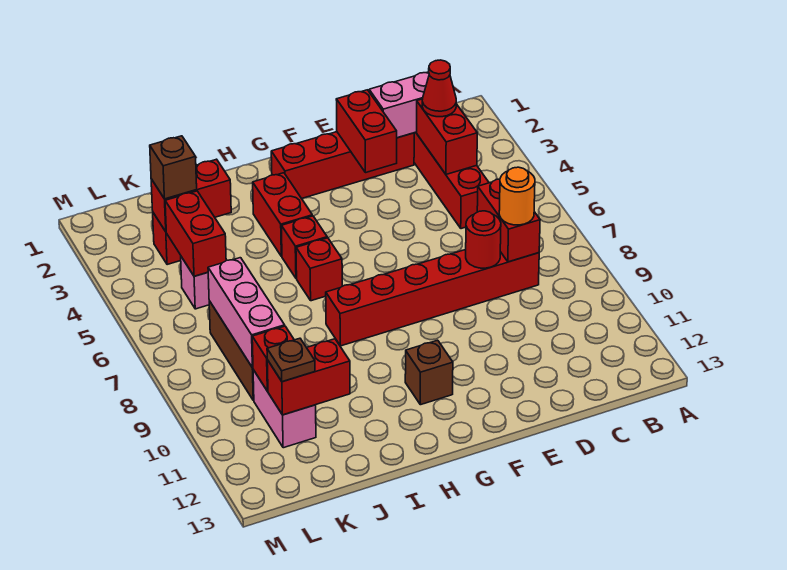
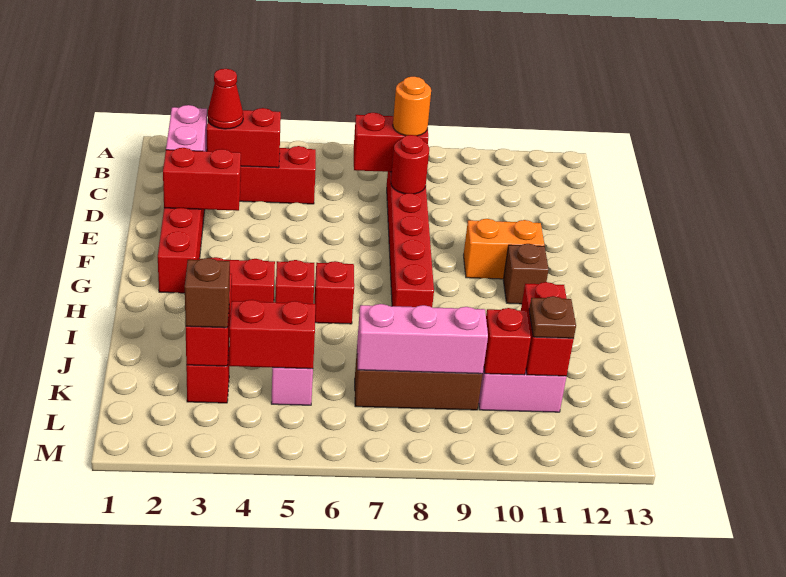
none -> orange 1x2 brick [464,219,544,279]

